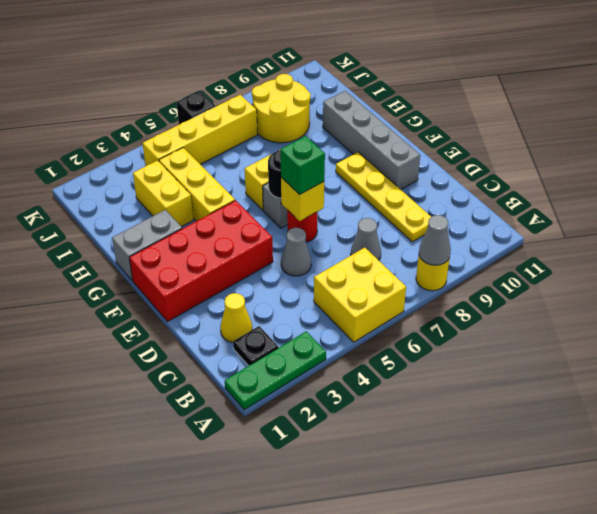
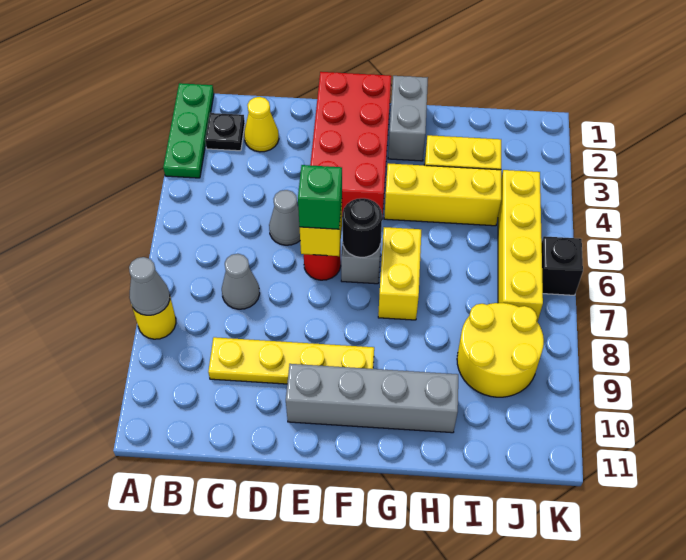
yellow 2x2 brick [314,248,406,342] -> none

